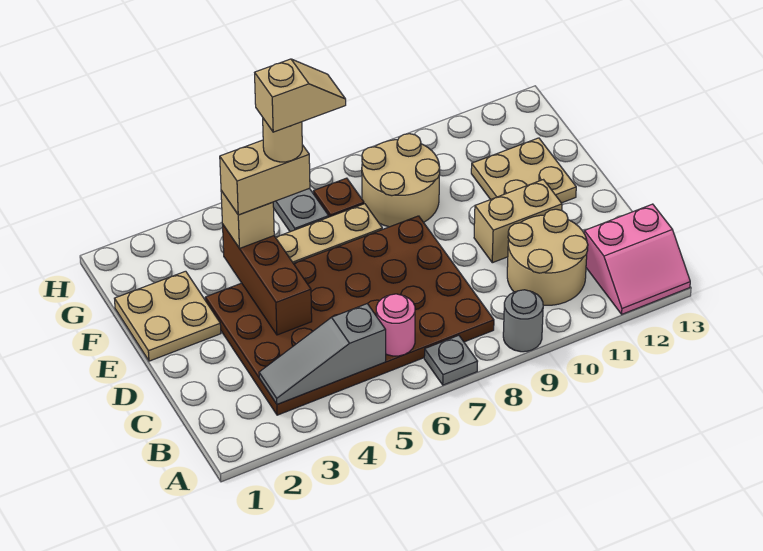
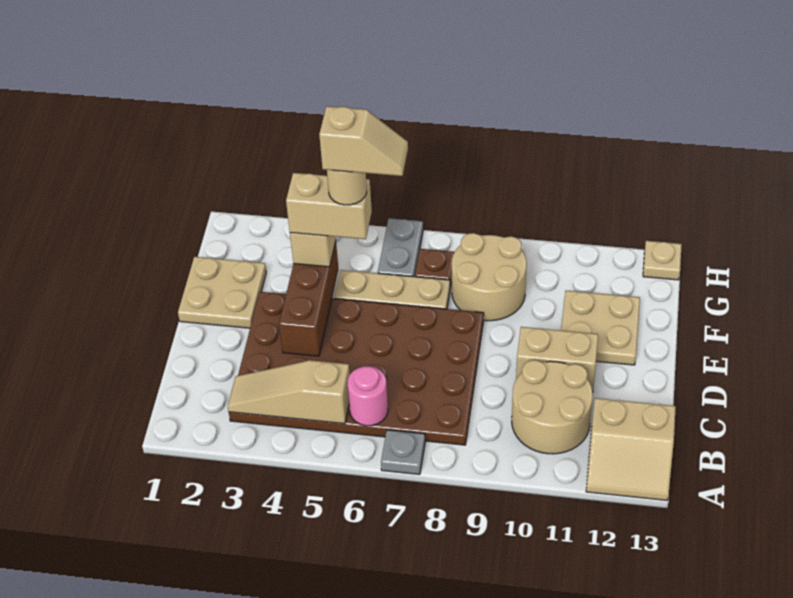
grey 1x1 round brick [503,290,543,352] -> none
pink 2x2 slope [584,204,690,314] -> tan 2x2 slope [586,398,676,500]
grey 1x3 slope [259,304,386,404] -> tan 1x3 slope [228,360,350,424]
none -> tan 1x1 plate [643,241,682,280]

